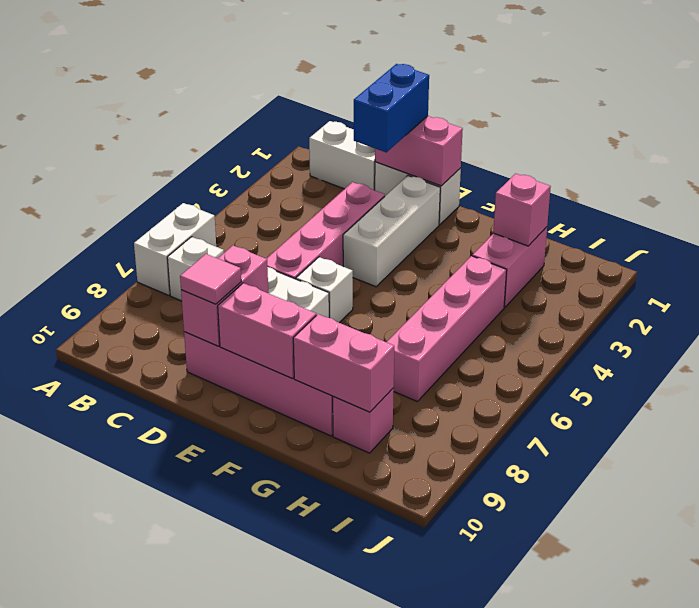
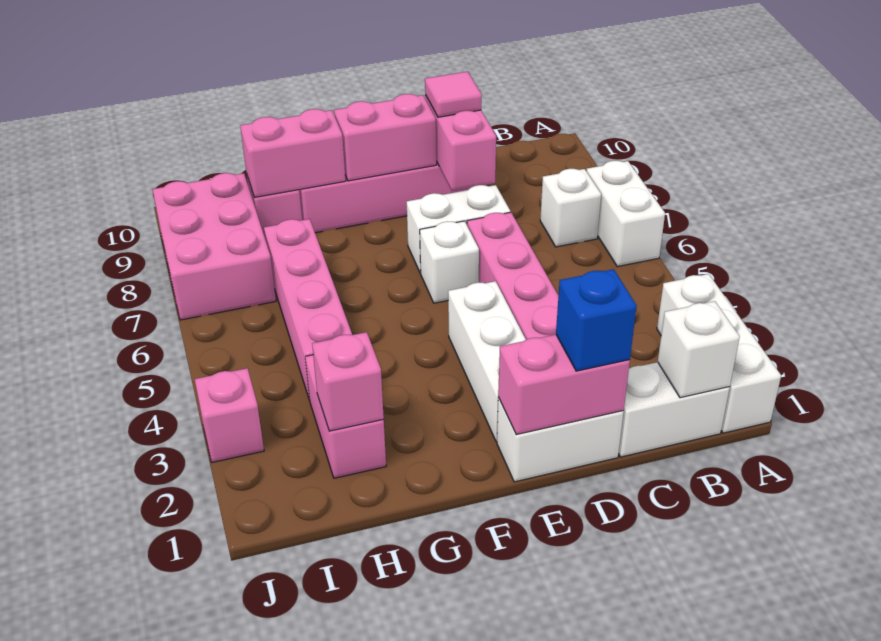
none -> white 1x3 brick [657,274,781,433]
none -> white 1x1 brick [658,301,740,398]
blue 1x2 brick [354,64,429,152] -> blue 1x1 brick [556,269,637,371]
none -> pink 2x3 brick [152,173,276,320]
none -> pink 1x1 brick [195,368,264,462]

